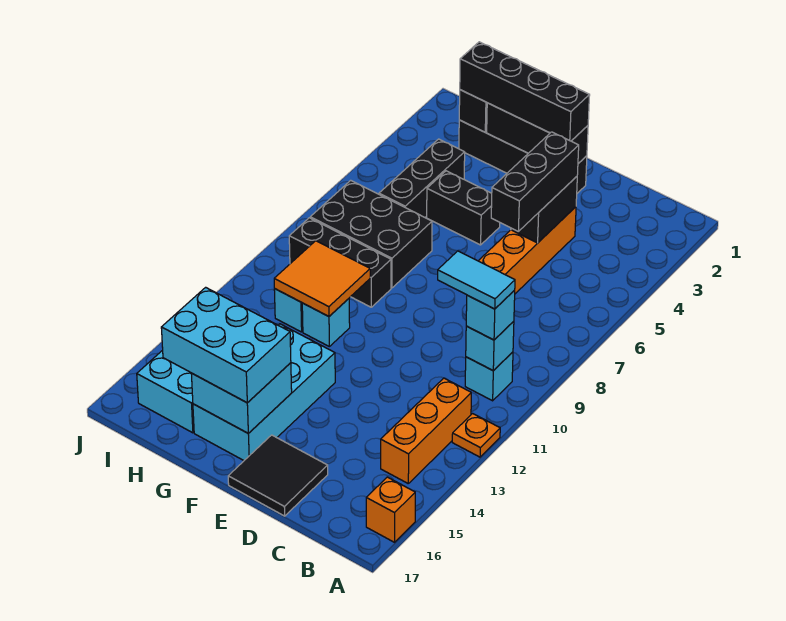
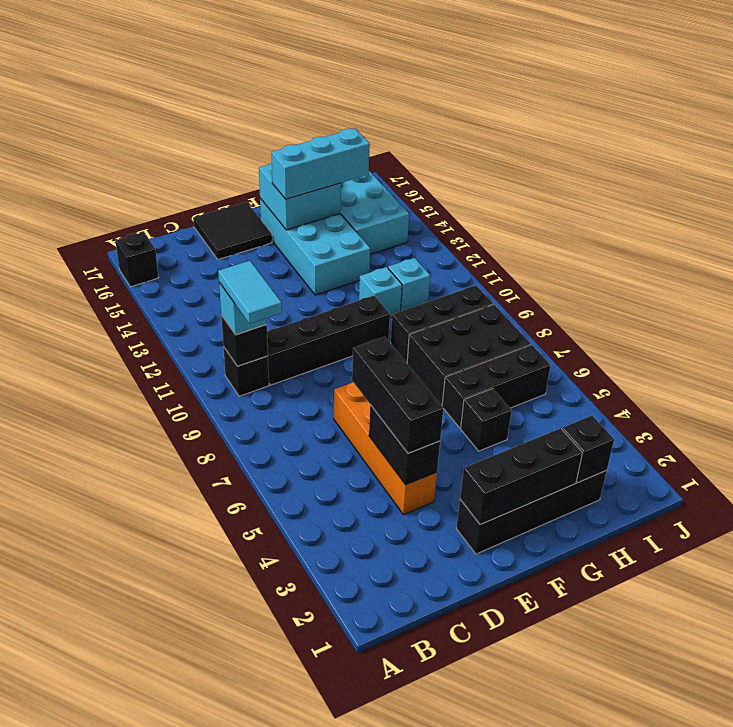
orange 1x1 plate [452,414,500,457] -> none
orange 1x1 brick [366,477,415,542] -> black 1x1 brick [116,232,158,287]
cyan 1x1 brick [465,352,513,401] -> black 1x1 brick [224,348,269,396]
cyan 1x1 brick [466,321,514,371] -> black 1x1 brick [221,315,268,366]
cyan 1x2 tile [438,251,515,309] -> cyan 1x2 tile turned to [218,261,282,324]
orange 1x3 brick [381,378,471,483] -> none
black 1x4 brick [460,42,590,141] -> black 1x4 brick moved to [267,296,390,385]
black 1x2 brick [427,171,500,245] -> black 1x1 brick [461,389,512,451]
cyan 2x3 brick [161,287,291,403] -> cyan 1x3 brick [271,129,370,199]
orange 2x2 tile [274,241,370,316] -> none
black 1x3 brick [379,139,465,217] -> black 1x3 brick turned to [442,345,551,428]

